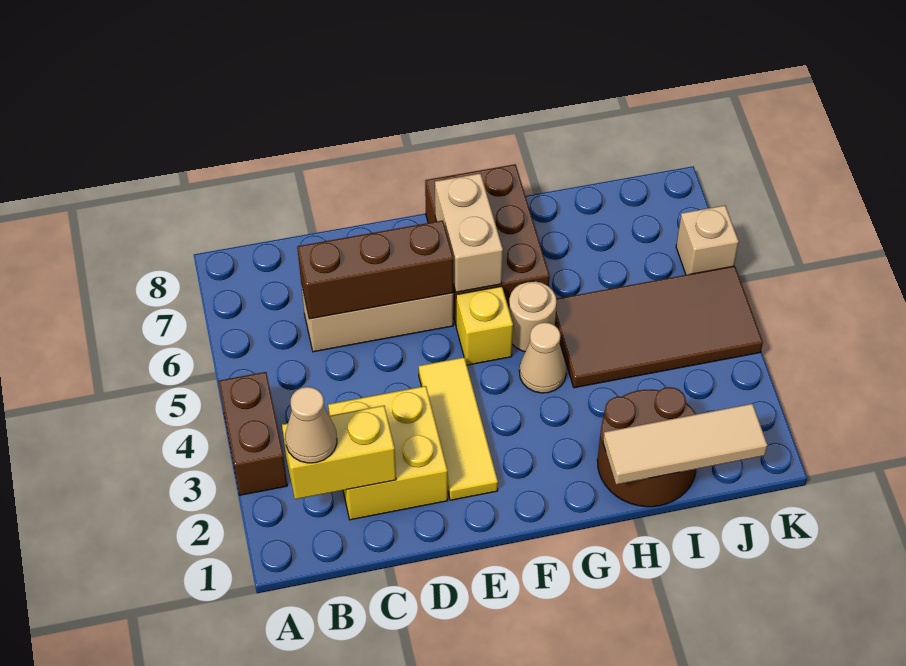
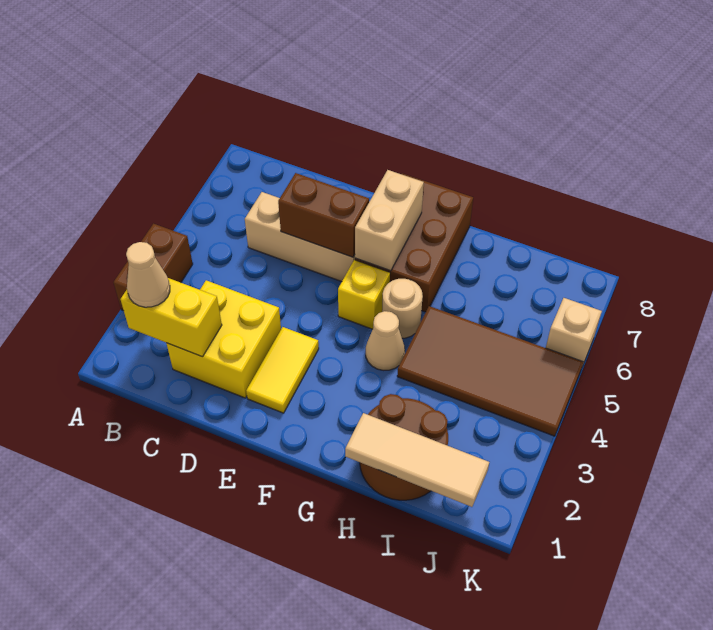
brown 1x3 brick [297,221,453,319] -> brown 1x2 brick [278,173,369,257]
yellow 1x3 tile [419,357,498,500] -> yellow 1x2 tile [246,327,319,413]

